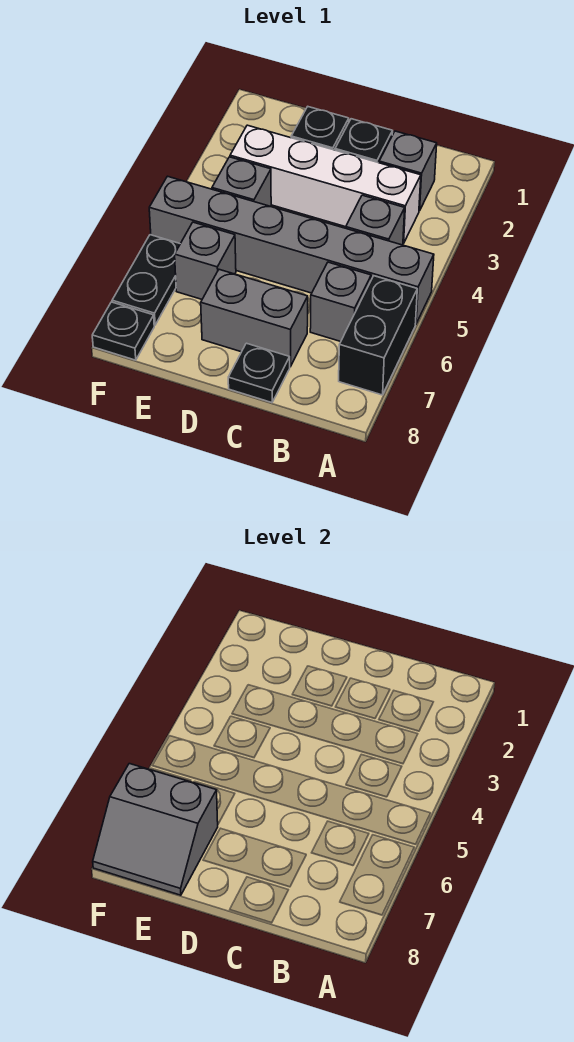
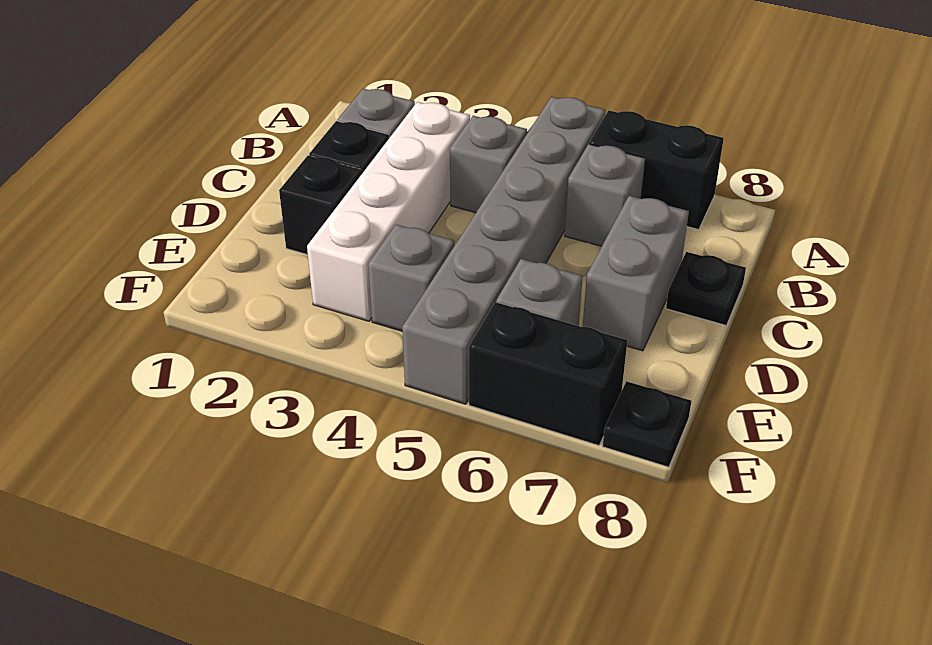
grey 2x2 slope [93,764,218,895] -> none
black 1x2 plate [112,235,180,325] -> black 1x2 brick [469,302,628,446]

